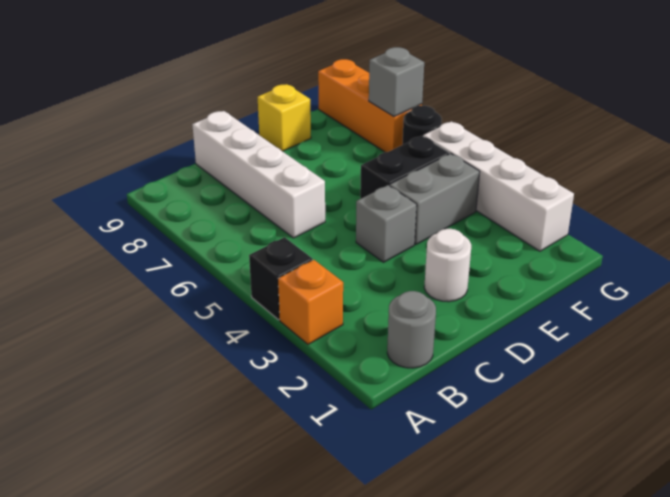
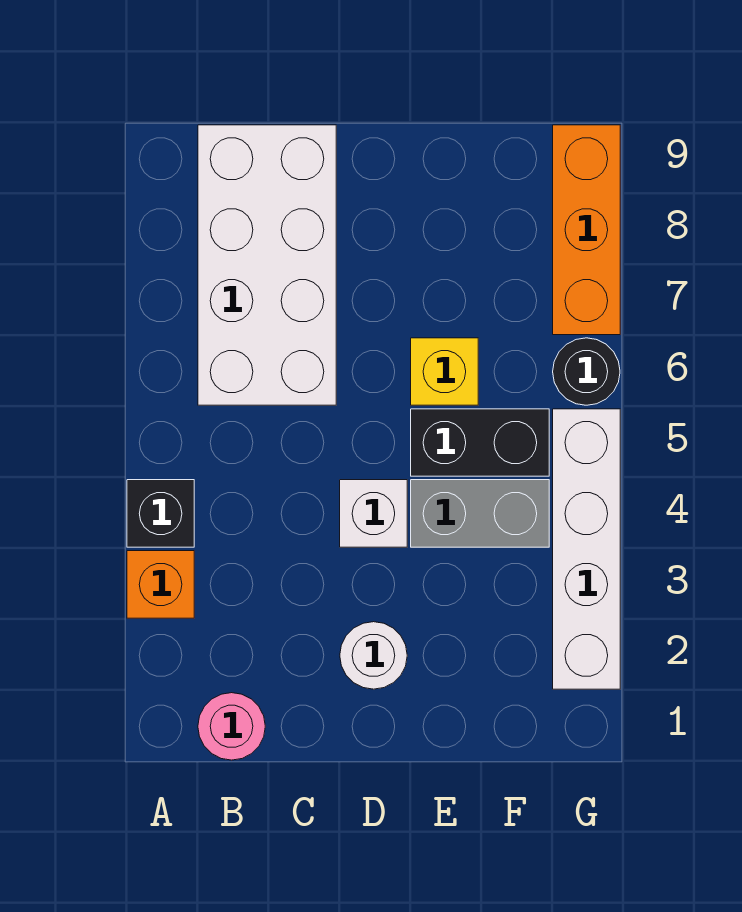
grey 1x1 round brick [387,291,436,368] -> pink 1x1 round brick [198,693,265,760]
white 1x4 brick [192,111,325,238] -> white 2x4 brick [198,125,336,405]
grey 1x1 brick [356,185,417,262] -> white 1x1 brick [340,480,407,547]
yellow 1x1 brick [258,84,311,151] -> yellow 1x1 brick moved to [411,338,478,405]
grey 1x1 brick [369,47,424,117] -> none

